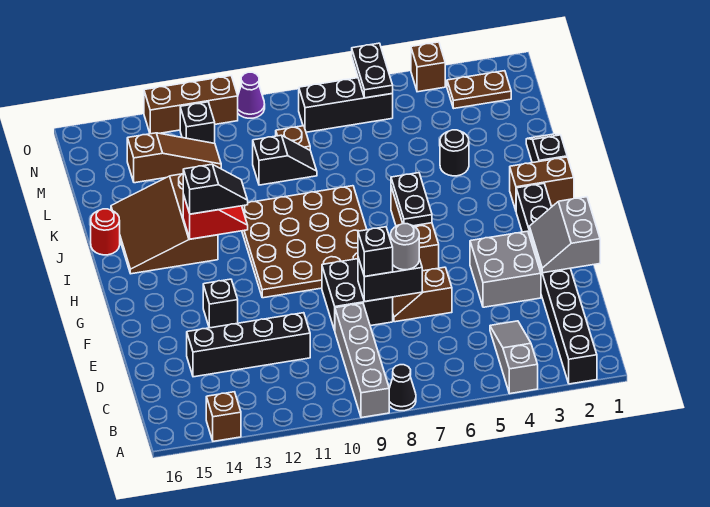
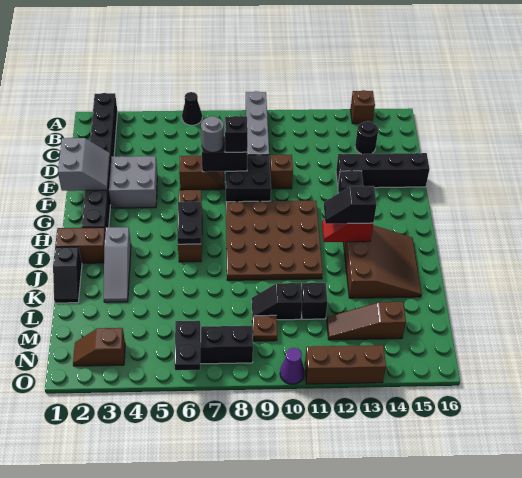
grey 1x3 slope [490,321,538,394] -> grey 1x3 slope moved to [104,227,131,302]
black 1x1 cone [389,365,416,411] -> black 1x1 cone moved to [182,92,202,125]
black 1x4 brick [187,313,310,377] -> black 1x4 brick moved to [336,153,430,188]
red 1x1 round brick [91,209,120,255] -> none
black 1x1 round brick [440,130,469,176] -> black 1x1 round brick moved to [355,121,378,154]
brown 1x2 plate [447,71,511,108] -> brown 1x2 slope [73,328,125,366]
black 1x1 brick [180,102,215,143] -> black 1x1 brick moved to [301,283,327,319]
brown 1x1 brick [411,42,445,92] -> brown 1x1 brick moved to [270,154,293,189]

